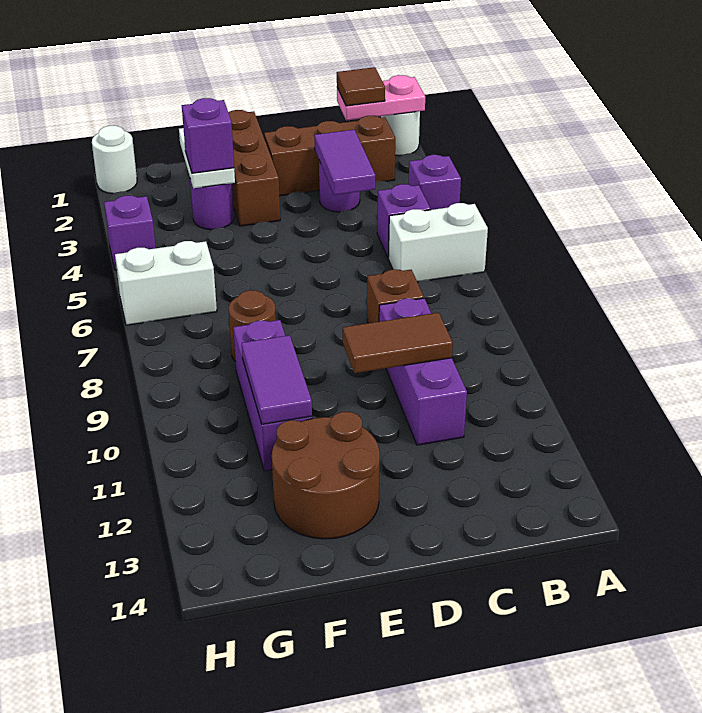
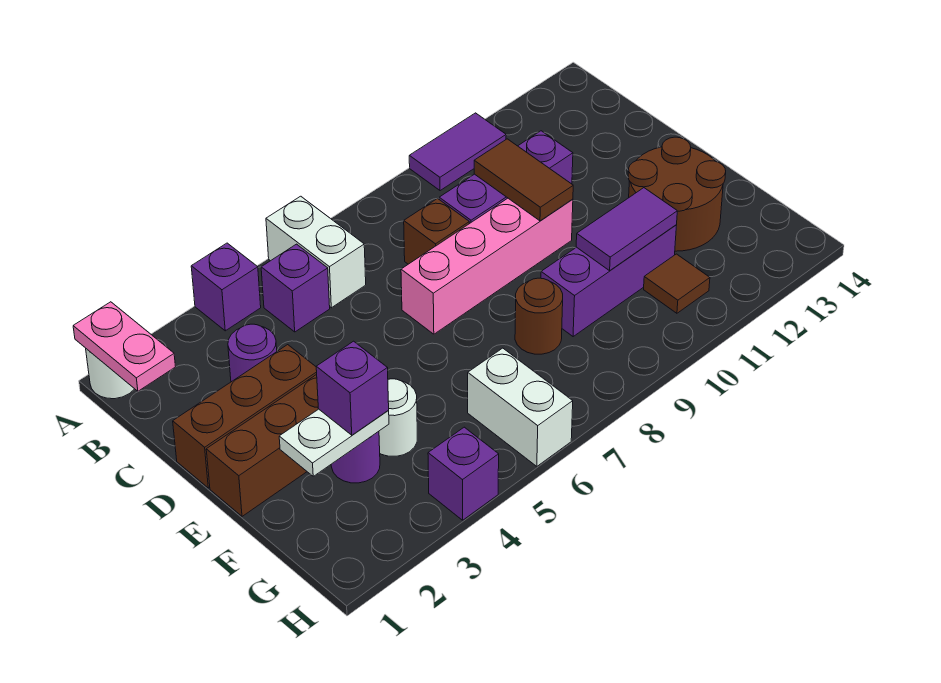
brown 1x1 tile [337,67,385,106] -> brown 1x1 tile moved to [644,254,710,313]
brown 1x3 brick [264,116,395,196] -> brown 1x3 brick turned to [173,345,317,488]
purple 1x2 tile [315,130,375,195] -> purple 1x2 tile moved to [409,113,506,191]
none -> pink 1x4 brick [401,198,573,334]
white 1x1 round brick [92,126,137,193] -> white 1x1 round brick moved to [379,379,417,456]

